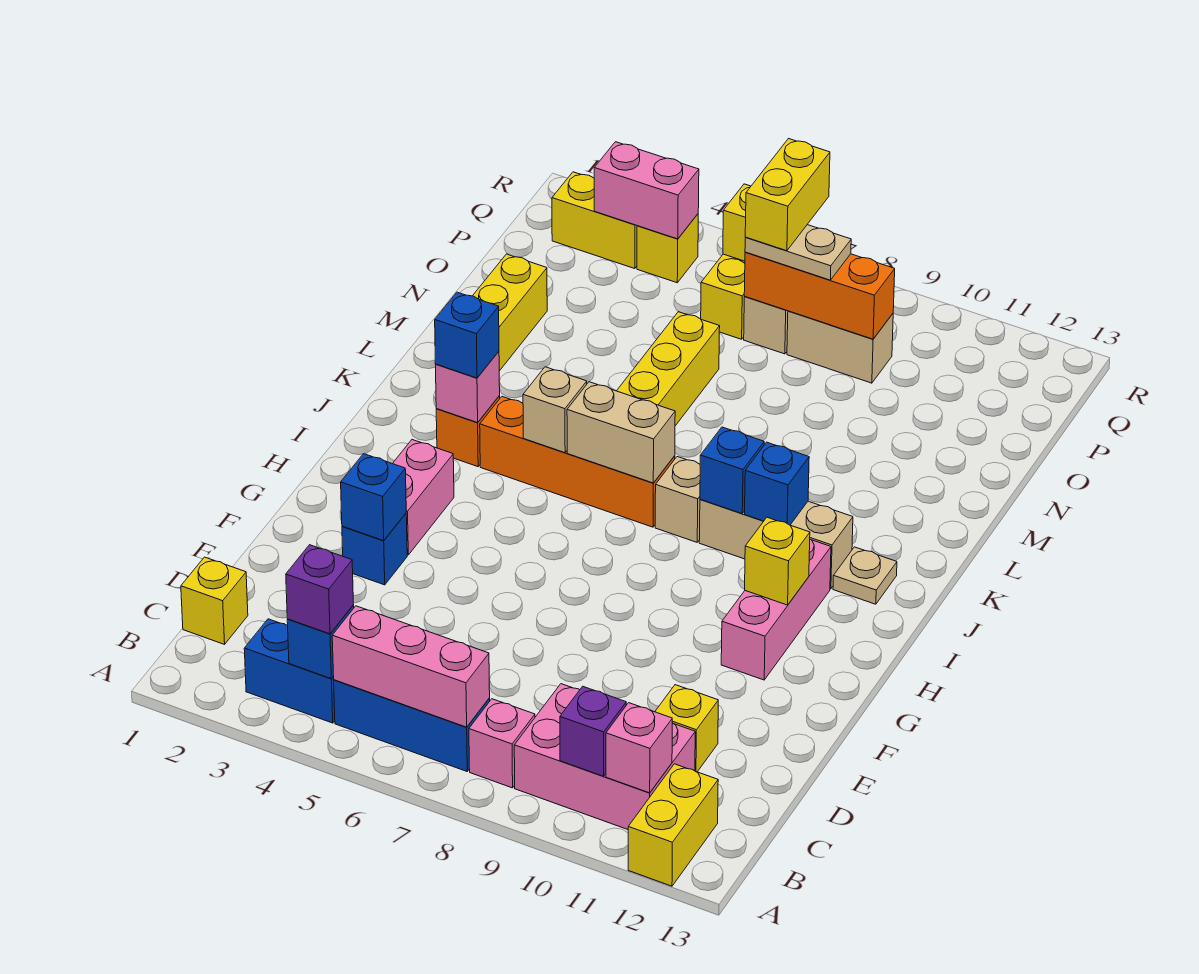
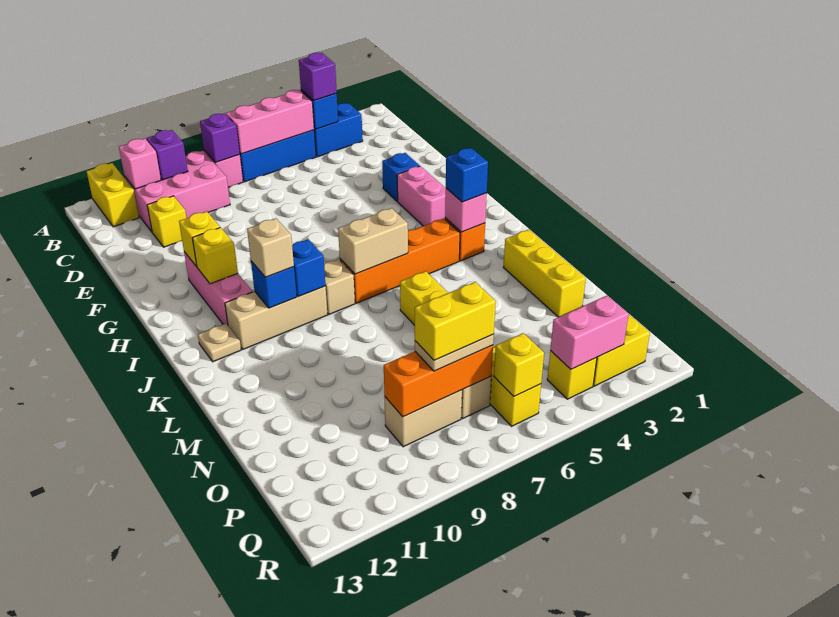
none -> purple 1x1 brick [200,114,240,162]
yellow 1x1 brick [181,557,248,644] -> yellow 1x1 brick moved to [179,211,220,267]
blue 1x1 brick [341,454,406,541] -> none
tan 1x1 brick [523,367,587,453] -> tan 1x1 brick moved to [247,218,294,277]
yellow 1x2 brick [745,139,830,251] -> yellow 1x2 brick turned to [415,282,496,360]

